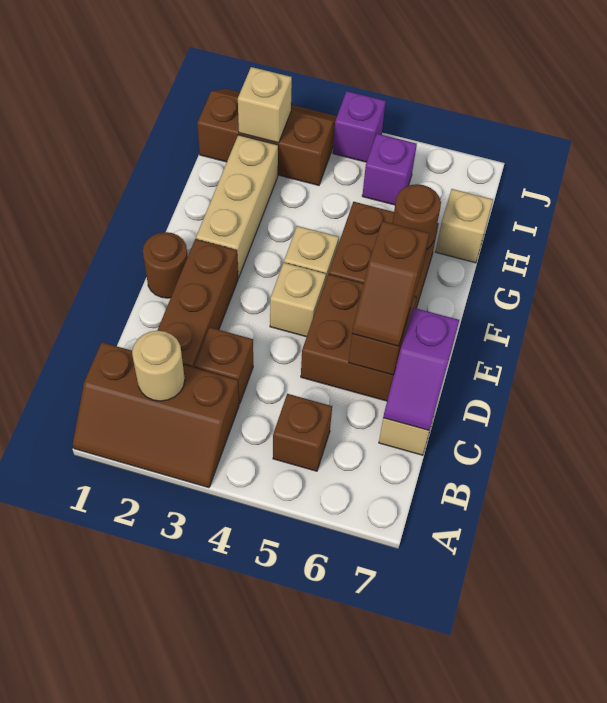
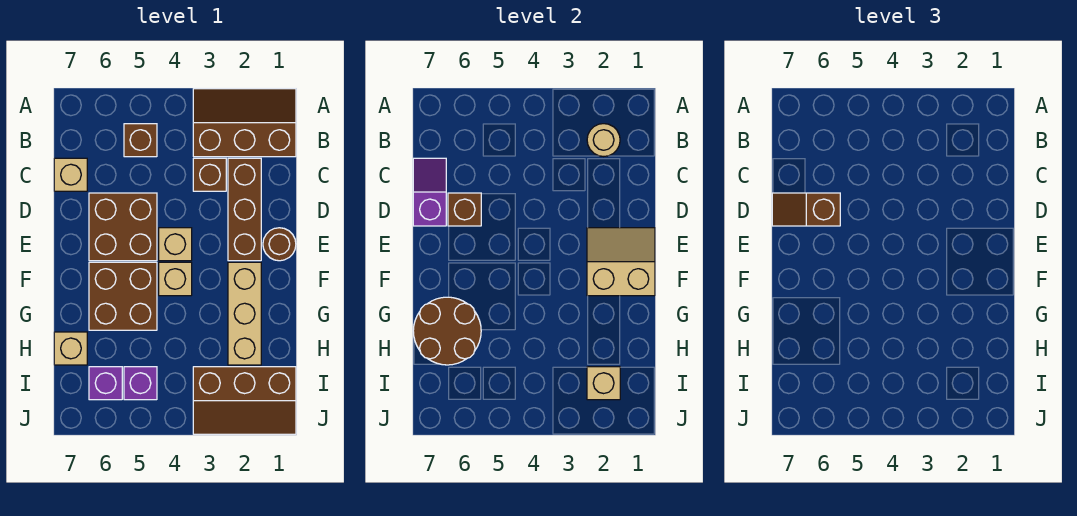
brown 1x2 slope [352,221,429,346] -> brown 1x2 slope turned to [772,193,840,226]
none -> tan 2x2 slope [587,228,655,296]
brown 1x1 round brick [392,184,441,249] -> brown 2x2 round brick [413,297,481,365]
purple 1x1 brick [333,91,386,162] -> purple 1x1 brick moved to [89,367,122,400]

